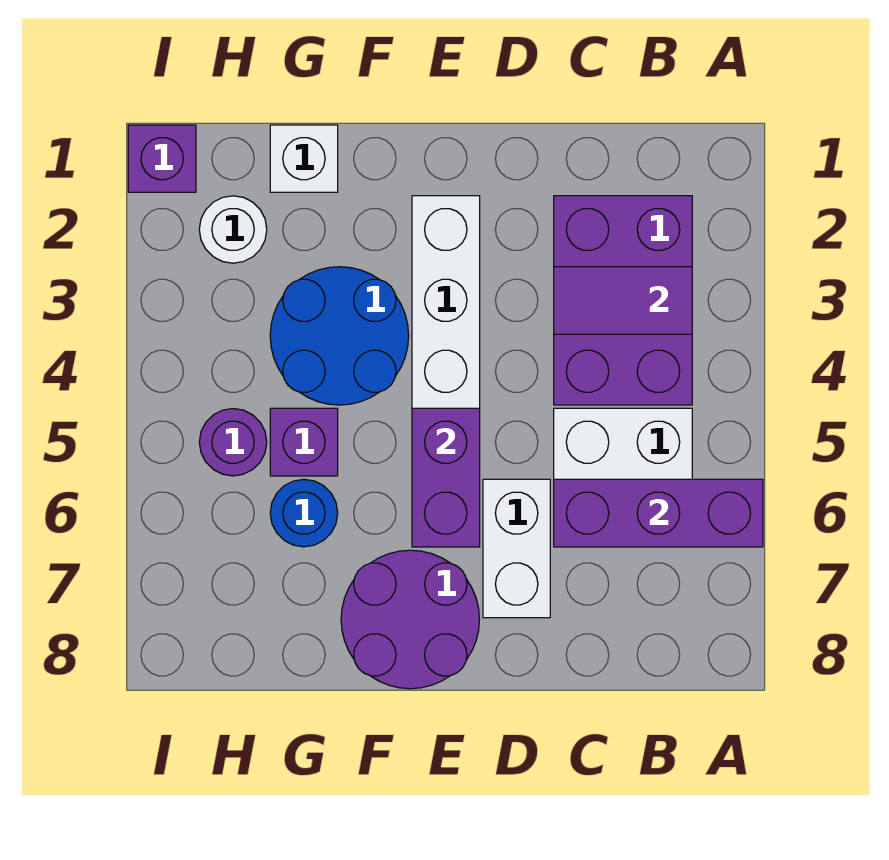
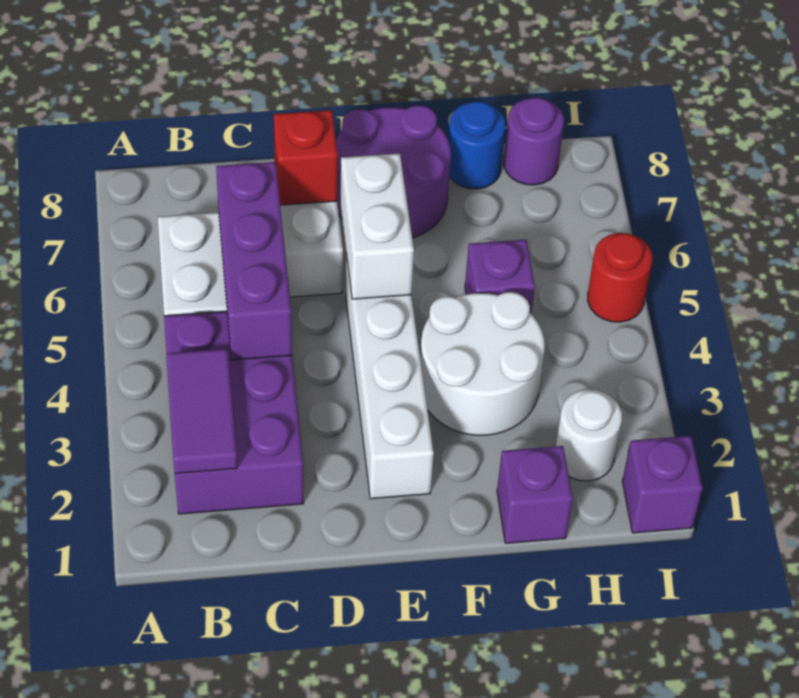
purple 1x3 brick [554,479,763,547] -> purple 1x3 brick turned to [216,162,292,360]
purple 1x2 tile [554,267,692,334] -> purple 1x2 tile turned to [166,349,237,473]
none -> red 1x1 brick [274,110,338,205]
purple 1x2 brick [412,408,480,547] -> white 1x2 brick [340,153,414,299]
blue 2x2 round brick [270,267,409,405] -> white 2x2 round brick [420,292,545,435]
white 1x1 brick [270,125,338,192] -> purple 1x1 brick [497,446,573,543]
blue 1x1 round brick [270,479,338,547] -> blue 1x1 round brick moved to [448,101,505,189]
purple 1x1 round brick [199,409,267,476] -> purple 1x1 round brick moved to [504,98,564,185]
none -> red 1x1 round brick [588,233,652,322]

